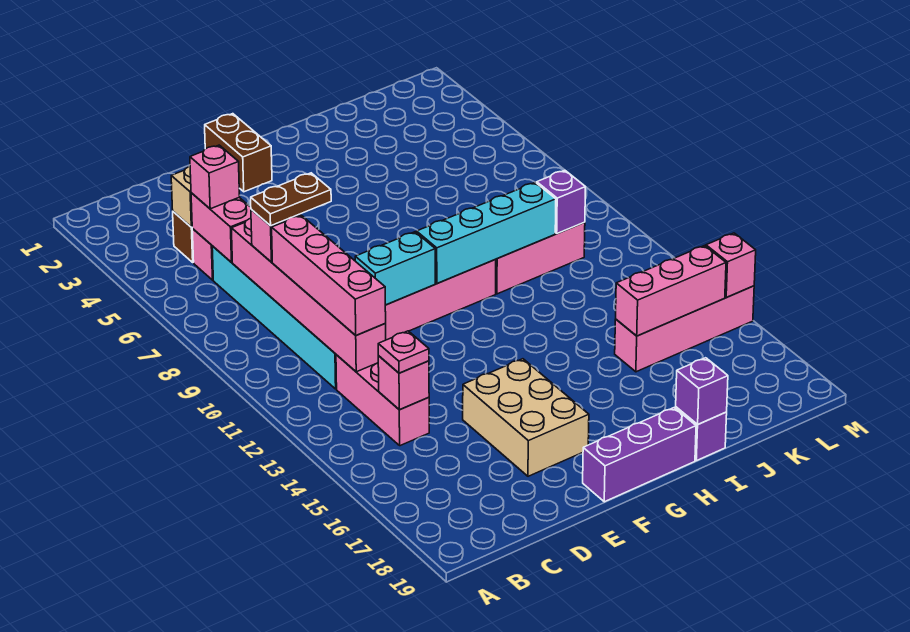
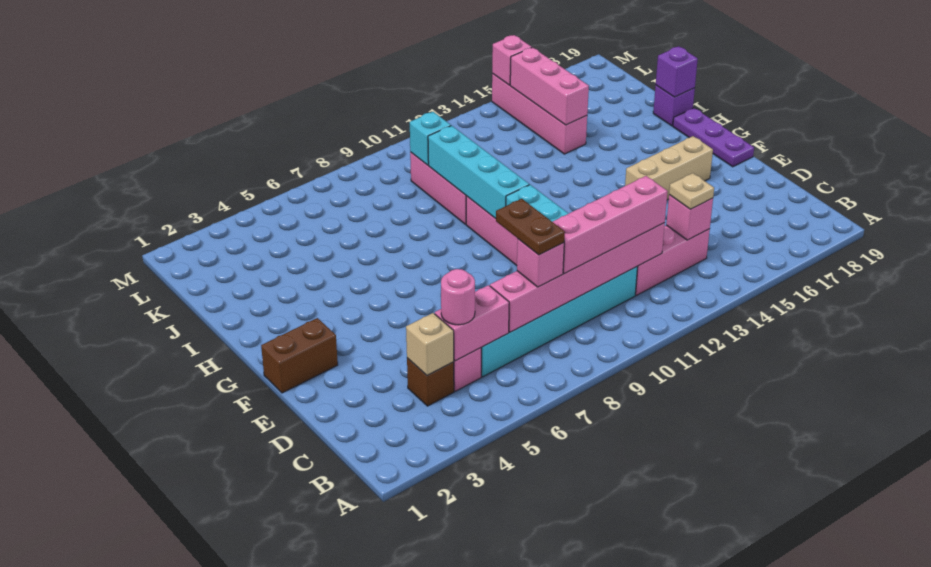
pink 1x1 brick [190,145,240,209] -> pink 1x1 round brick [441,269,475,325]
pink 1x1 plate [378,331,429,373] -> tan 1x1 plate [669,173,714,209]
tan 2x3 brick [463,359,589,476] -> tan 1x3 brick [625,136,713,200]
purple 1x3 brick [583,408,696,502] -> purple 1x3 plate [673,108,754,167]
purple 1x1 brick [537,170,585,234] -> cyan 1x1 brick [410,112,451,165]

